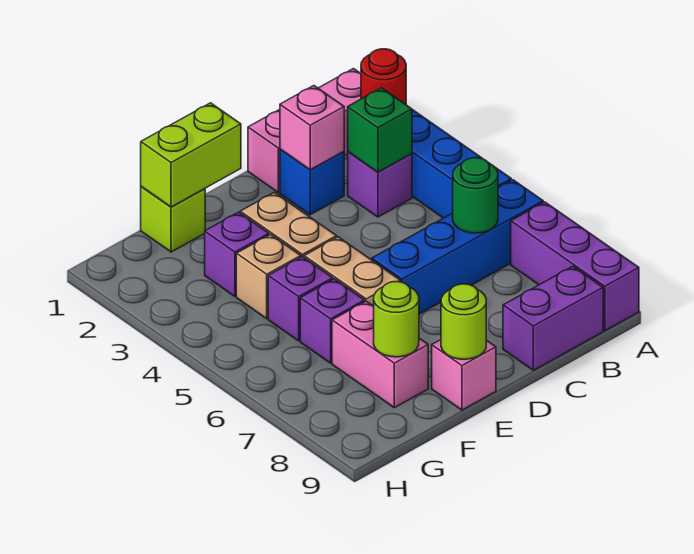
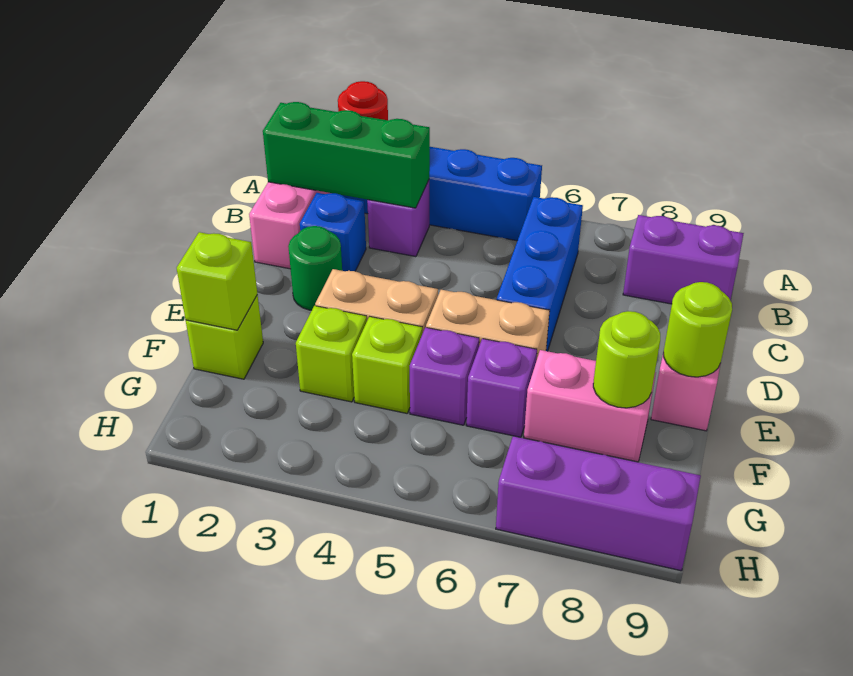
blue 1x4 brick [372,180,543,314] -> blue 1x3 brick [497,197,583,351]
purple 1x3 brick [511,202,639,331] -> purple 1x3 brick moved to [496,436,701,571]
green 1x1 brick [348,88,412,172] -> green 1x3 brick [263,102,430,208]
green 1x1 round brick [453,158,498,233] -> green 1x1 round brick moved to [288,226,342,310]
purple 1x2 brick [503,266,603,370] -> purple 1x2 brick turned to [623,215,744,304]
pink 1x1 brick [280,86,344,170] -> none
lime 1x2 brick [141,103,241,207] -> lime 1x1 brick [177,232,257,330]
purple 1x1 brick [205,212,269,296] -> lime 1x1 brick [296,306,367,402]
tan 1x1 brick [236,235,301,319] -> lime 1x1 brick [352,317,422,413]

